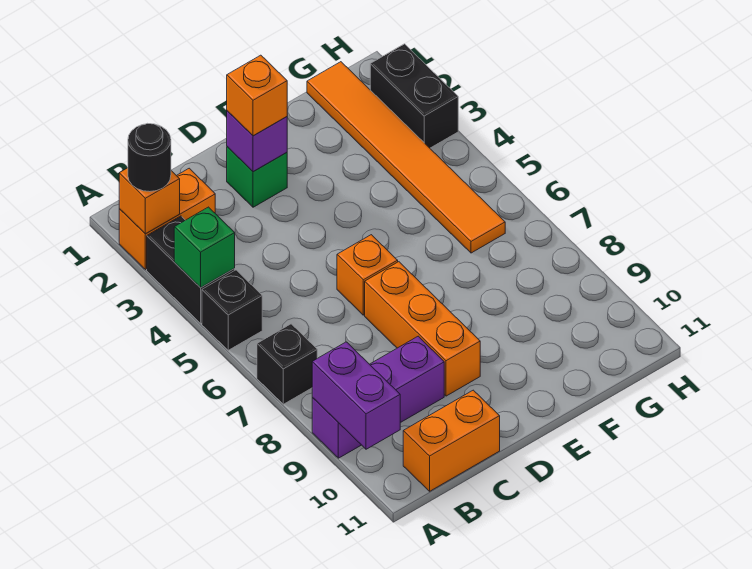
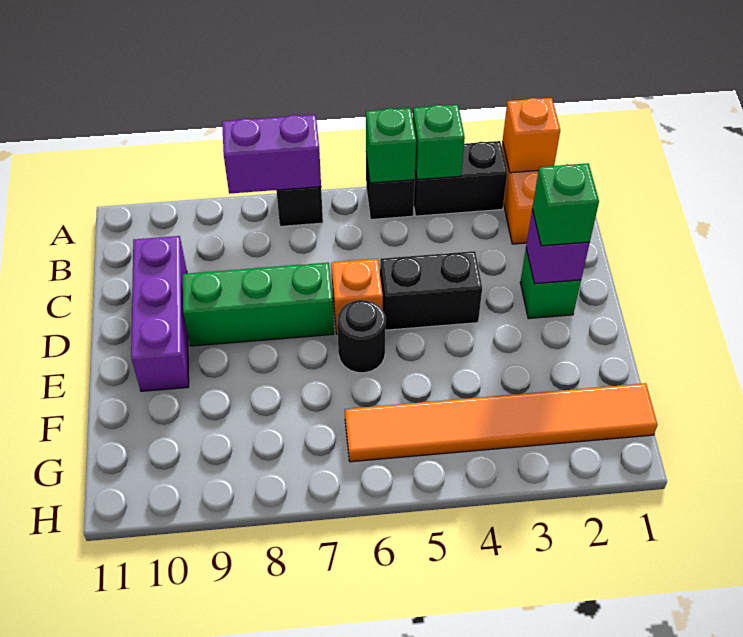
black 1x1 round brick [128,123,171,192] -> black 1x1 round brick moved to [337,300,386,373]
none -> green 1x1 brick [366,108,416,183]
purple 1x3 brick [312,336,444,458] -> purple 1x3 brick moved to [131,236,189,391]
purple 1x2 brick [312,342,400,449] -> purple 1x2 brick moved to [222,115,321,194]
orange 1x2 brick [403,390,500,491] -> none
orange 1x1 brick [227,55,287,136] -> green 1x1 brick [532,163,599,246]
orange 1x3 brick [365,262,480,396] -> green 1x3 brick [183,263,334,346]
black 1x2 brick [370,44,458,148] -> black 1x2 brick moved to [380,251,482,330]

